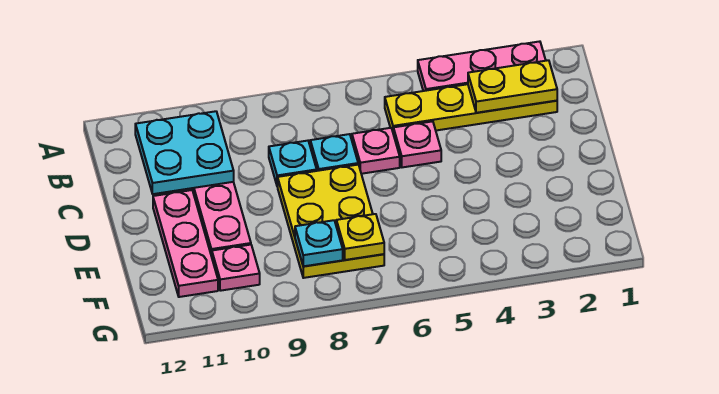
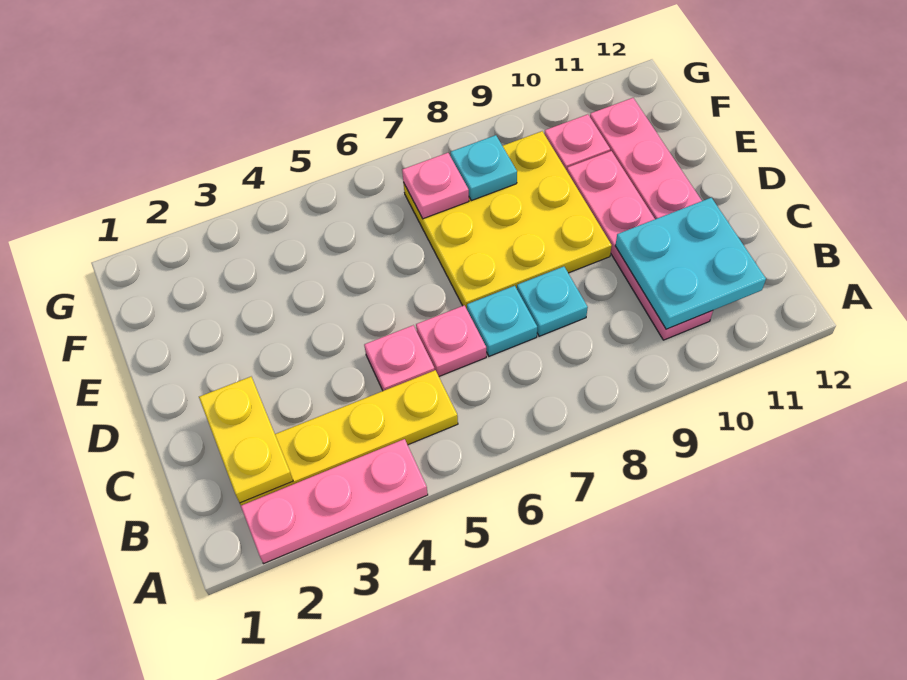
yellow 1x2 plate [468,60,557,113] -> yellow 1x2 plate turned to [199,377,293,503]
yellow 2x3 plate [278,165,384,278] -> yellow 3x3 plate [404,131,612,309]
yellow 1x1 plate [336,214,384,260] -> pink 1x1 plate [402,153,469,219]

